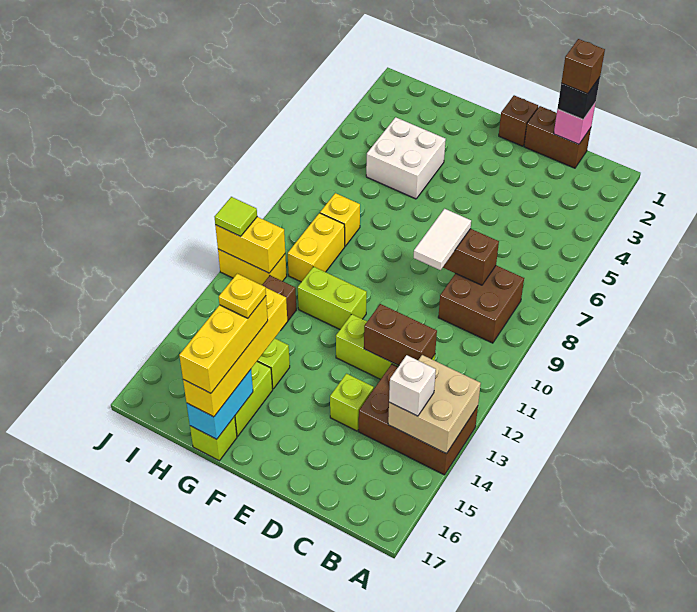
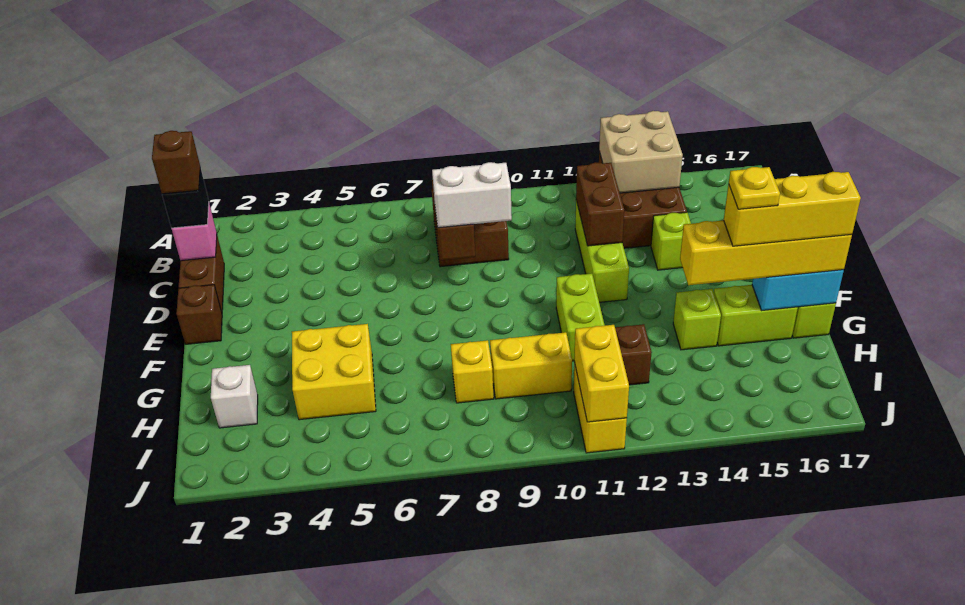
white 1x1 brick [389,355,436,416] -> white 1x1 brick moved to [211,365,258,428]
white 1x2 tile [414,209,471,270] -> white 1x2 brick [432,162,512,228]
white 2x2 brick [366,117,446,199] -> yellow 2x2 brick [292,324,376,420]
lime 1x1 tile [215,197,257,236] -> none

